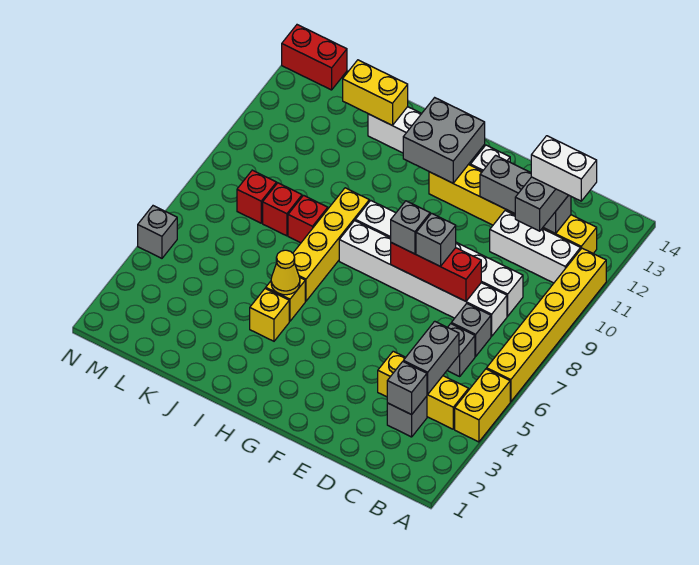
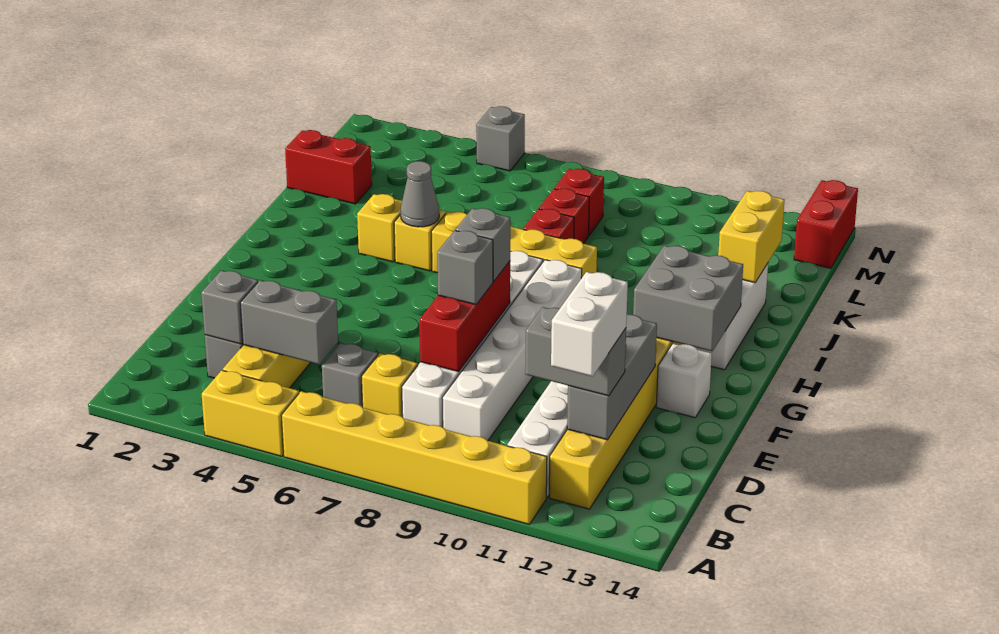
grey 1x1 brick [451,304,491,356] -> yellow 1x1 brick [362,353,418,417]
yellow 1x1 cone [271,250,300,295] -> grey 1x1 cone [401,161,439,227]
none -> red 1x2 brick [285,130,372,204]

